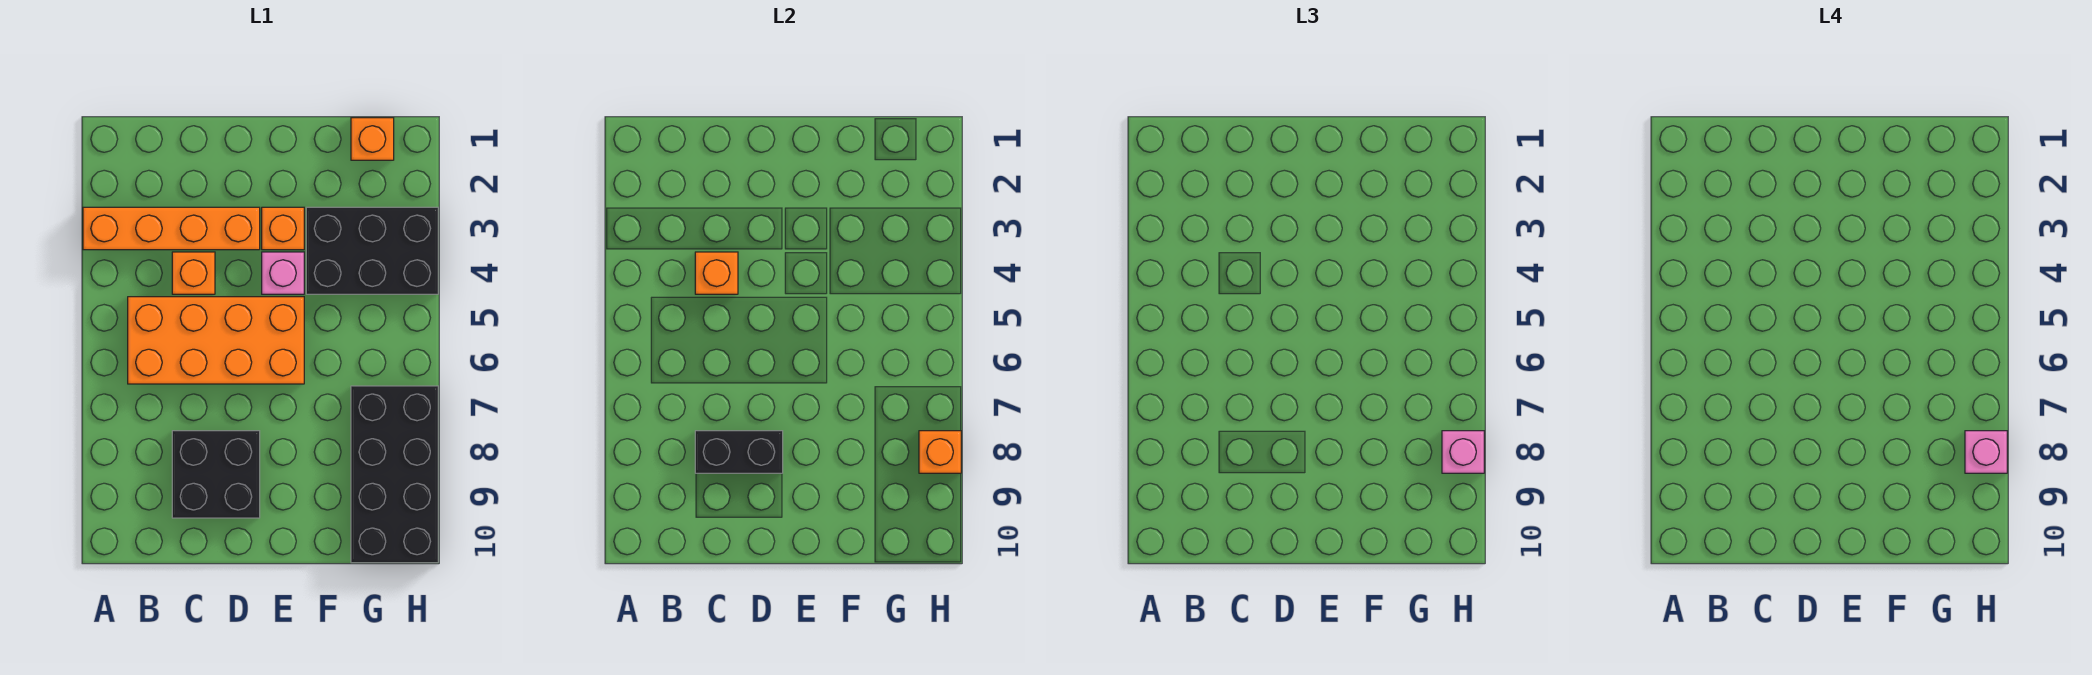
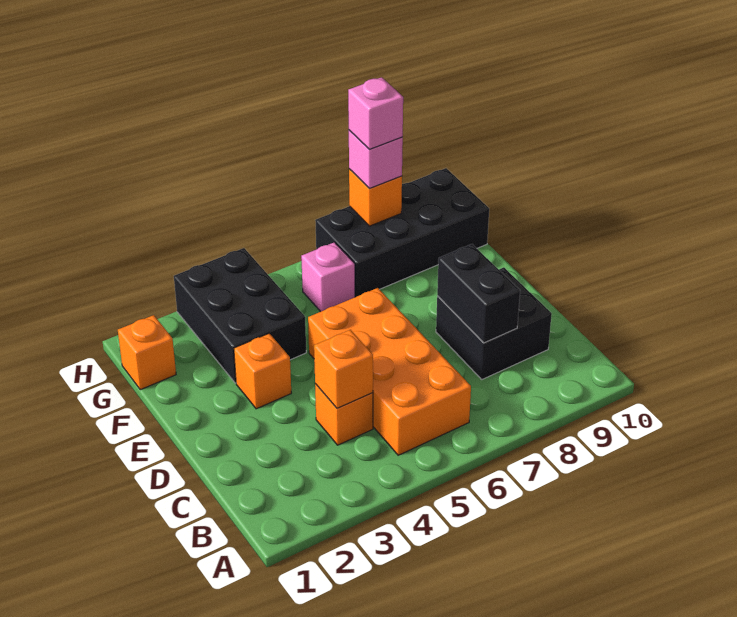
orange 1x4 brick [83,207,260,250] -> none
pink 1x1 brick [262,252,304,294] -> pink 1x1 brick moved to [301,242,355,312]

